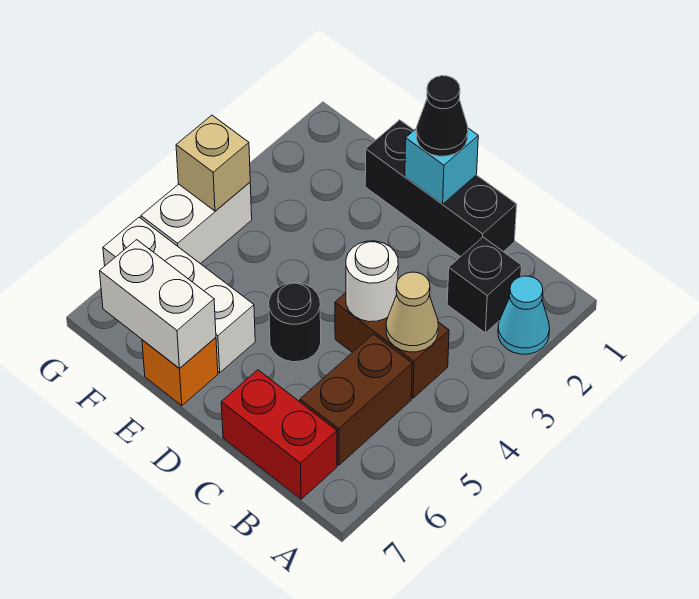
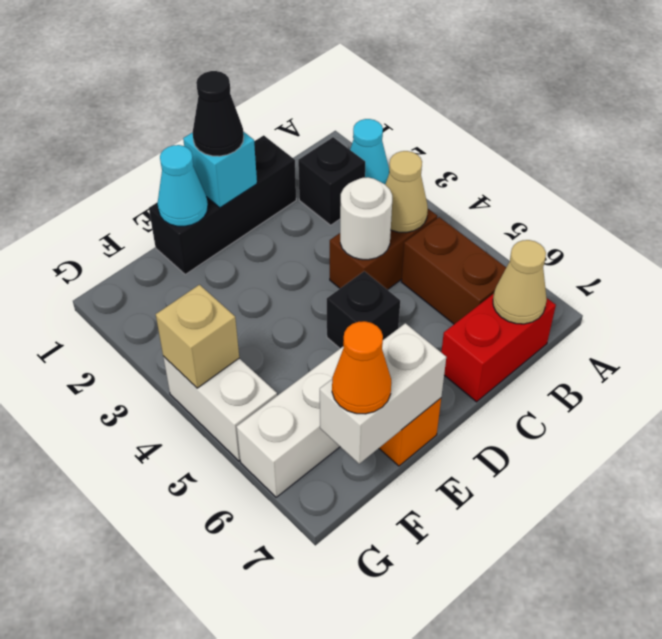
none -> tan 1x1 cone [493,240,547,324]
black 1x1 round brick [269,282,321,362] -> black 1x1 brick [327,271,400,348]
none -> cyan 1x1 cone [157,145,208,226]
none -> orange 1x1 cone [332,321,391,414]

